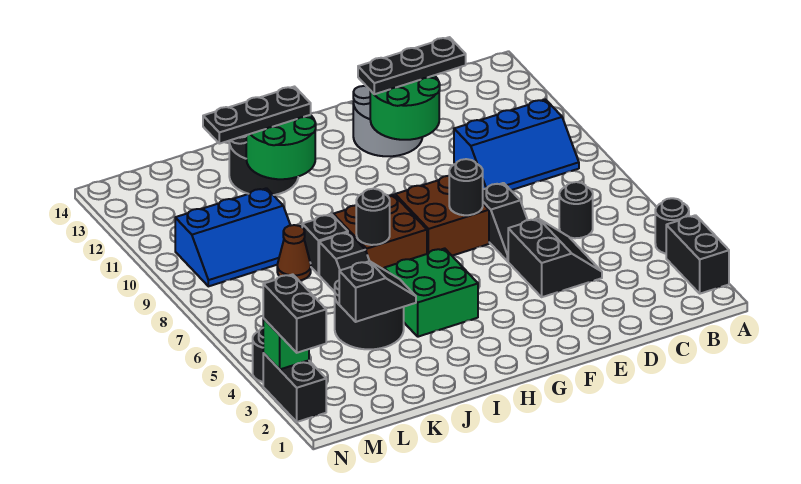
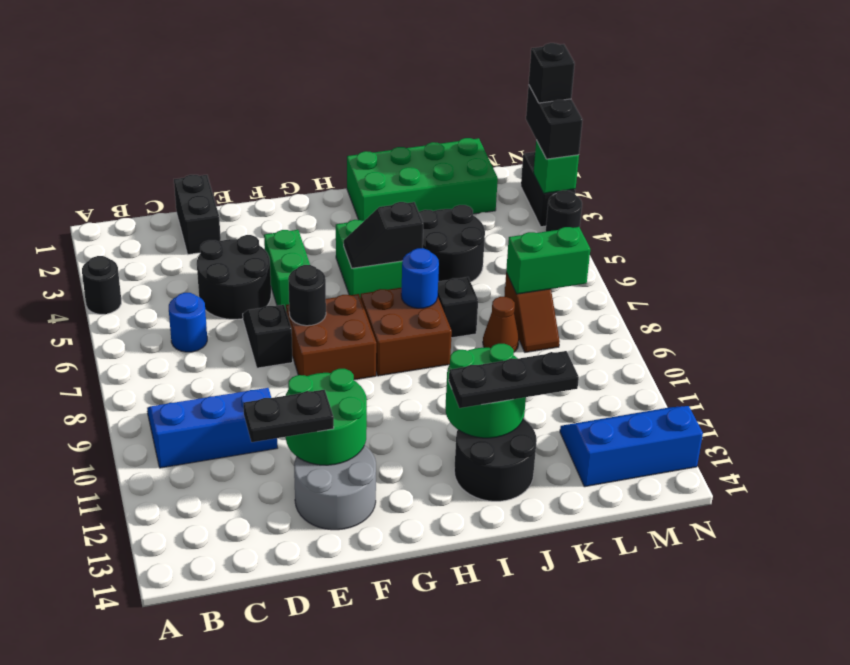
black 1x2 brick [666,215,729,294] -> black 1x2 brick moved to [174,175,221,254]
black 1x1 round brick [559,182,593,238] -> blue 1x1 round brick [169,293,207,352]
black 2x2 slope [508,219,602,297] -> black 2x2 round brick [197,235,271,319]
black 1x3 plate [358,37,466,94] -> black 1x2 plate [243,390,334,442]
none -> green 1x2 brick [264,230,310,309]
none -> green 2x4 brick [347,138,498,221]
black 1x1 round brick [356,189,390,245] -> blue 1x1 round brick [401,248,439,308]
black 1x2 slope [339,261,416,322] -> black 1x2 slope moved to [344,202,423,268]
black 1x1 brick [302,214,348,275] -> black 1x1 brick moved to [529,43,575,103]
blue 2x3 slope [175,188,291,286] -> blue 2x3 slope moved to [560,406,703,487]
none -> brown 1x2 slope [504,273,560,352]
none -> green 1x2 brick [506,227,590,294]

